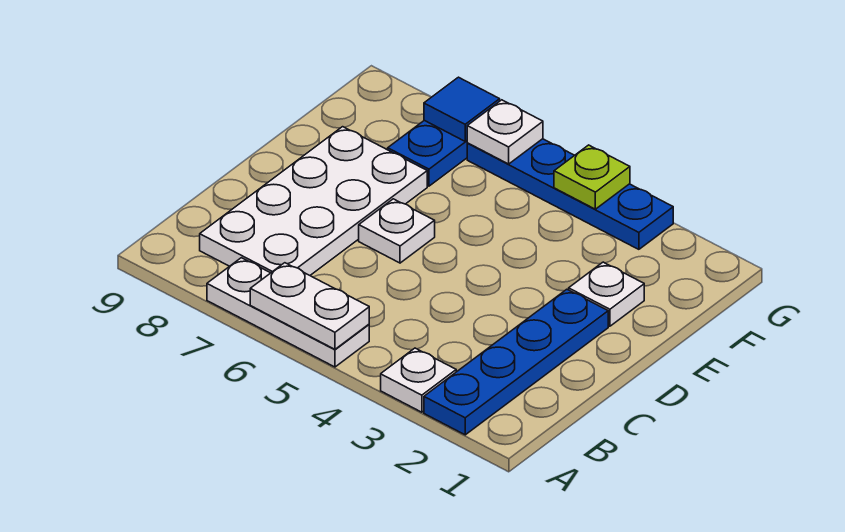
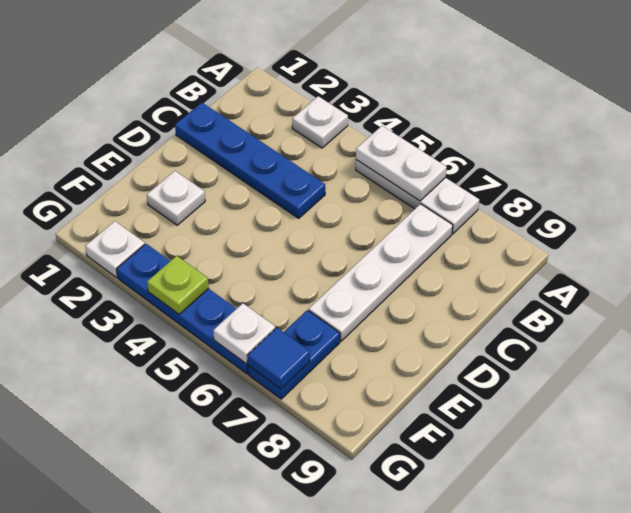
blue 1x4 plate [424,289,608,435] -> blue 1x4 plate turned to [175,103,325,218]
white 2x4 plate [200,127,427,275] -> white 1x4 plate [309,204,453,341]
white 1x1 plate [359,199,435,263] -> white 1x1 plate moved to [85,221,145,278]

